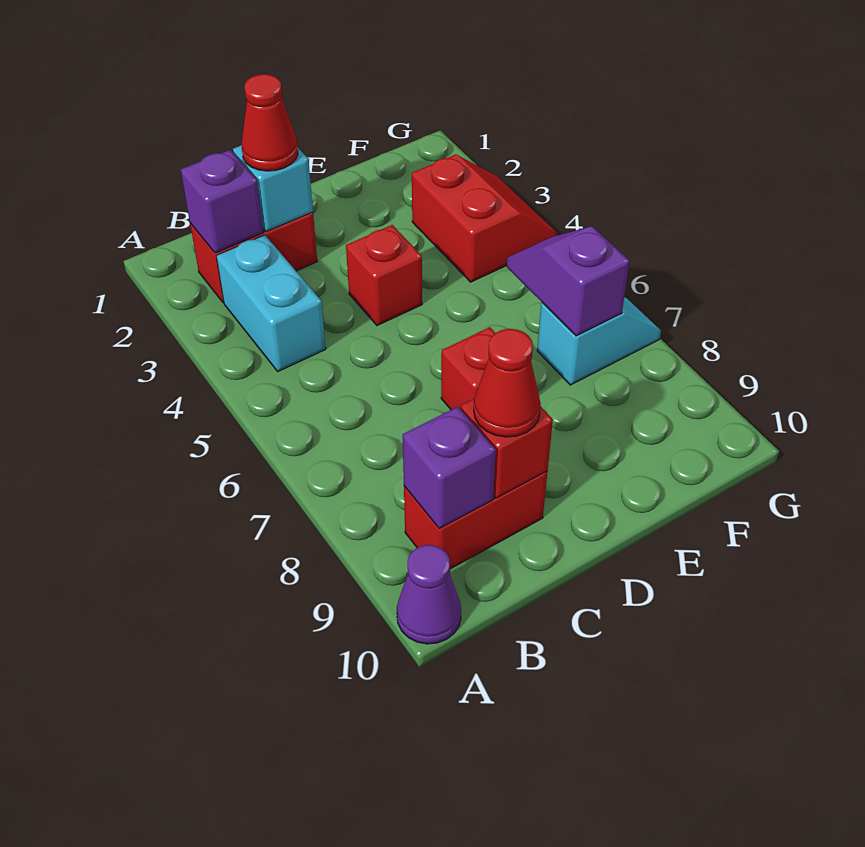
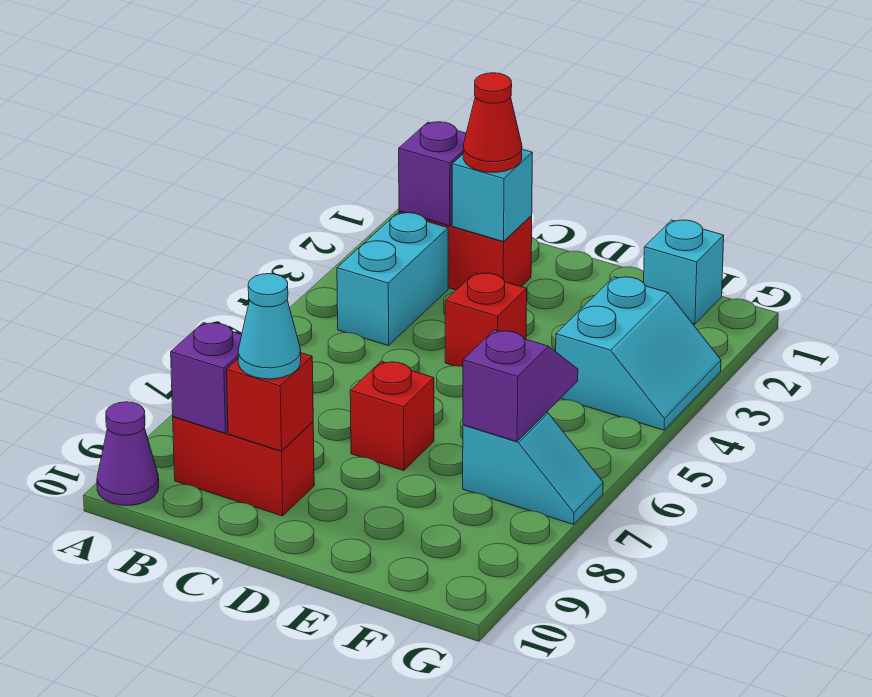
red 1x1 cone [474,329,541,437] -> cyan 1x1 cone [238,274,301,379]
none -> cyan 1x1 brick [644,220,724,324]
red 2x2 slope [412,154,558,282] -> cyan 2x2 slope [556,277,721,430]

